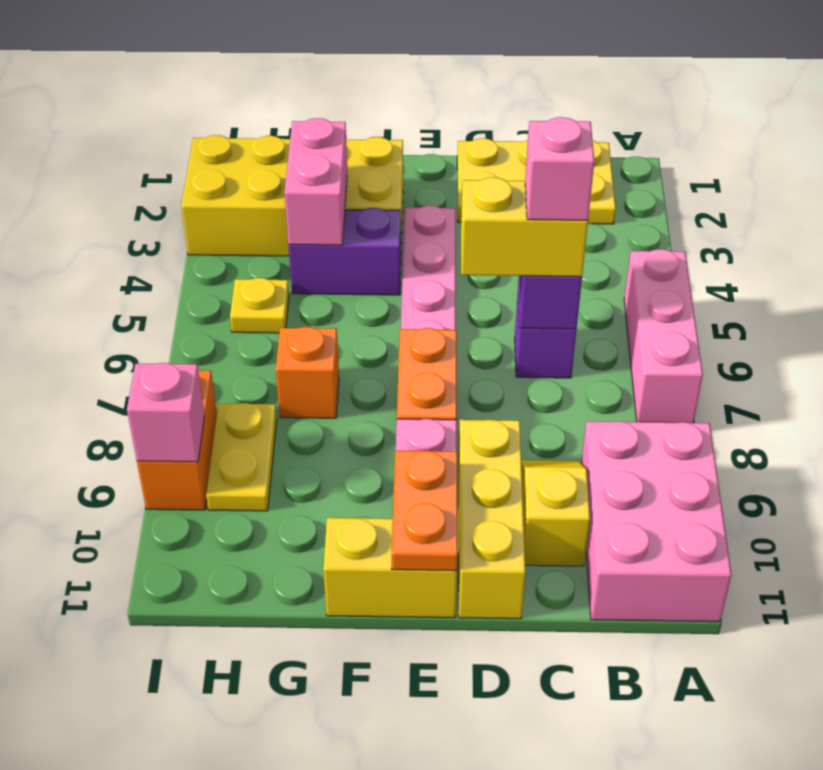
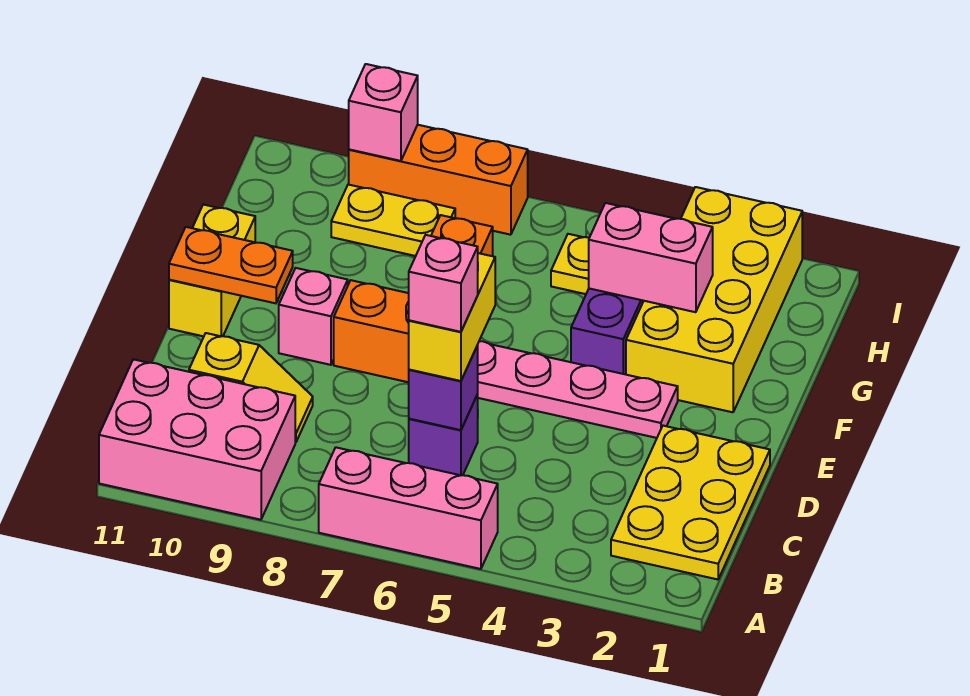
yellow 1x3 brick [458,420,526,619] -> none
orange 1x2 brick [137,370,217,510] -> orange 1x3 brick [349,125,528,235]

